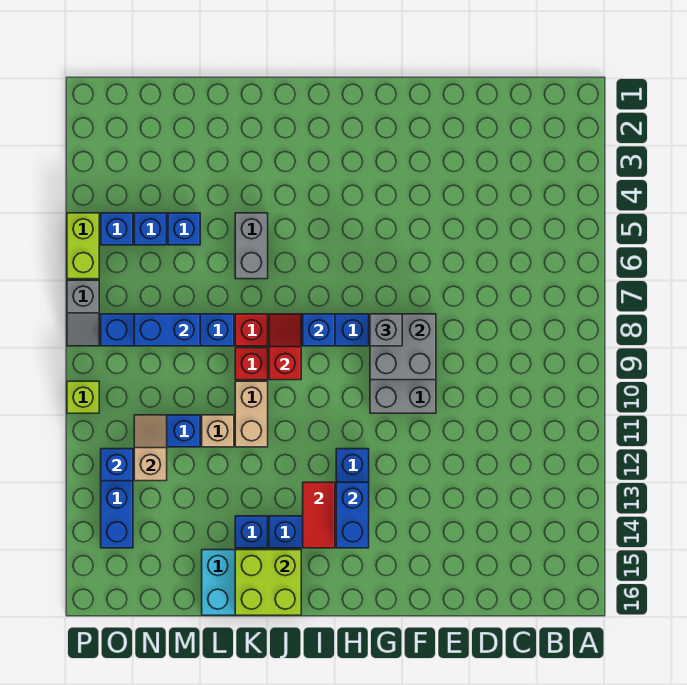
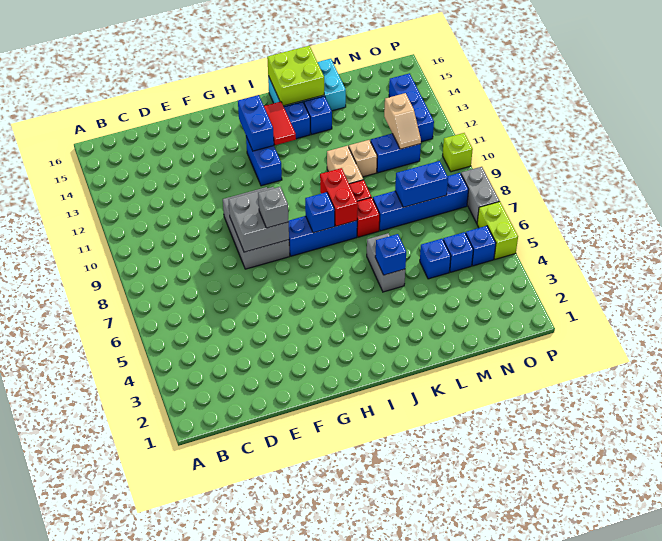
red 1x2 slope [269,314,301,380] -> red 1x2 brick [320,168,358,226]
blue 1x1 brick [101,449,133,481] -> blue 1x1 brick moved to [375,234,406,275]
grey 1x2 slope [67,280,99,346] -> grey 1x2 brick [461,167,500,223]

